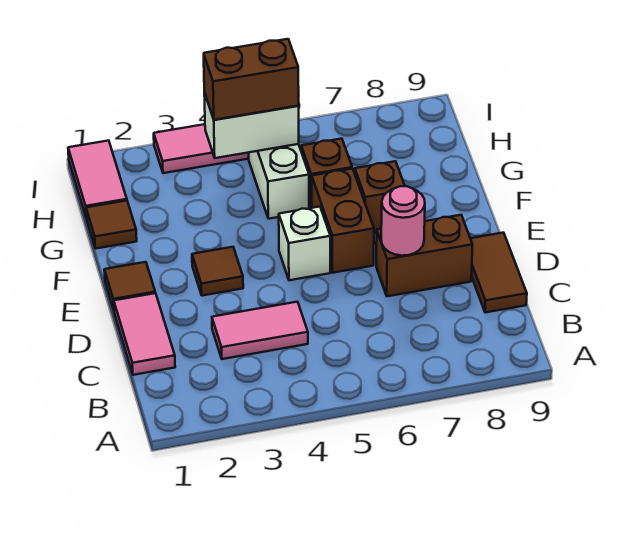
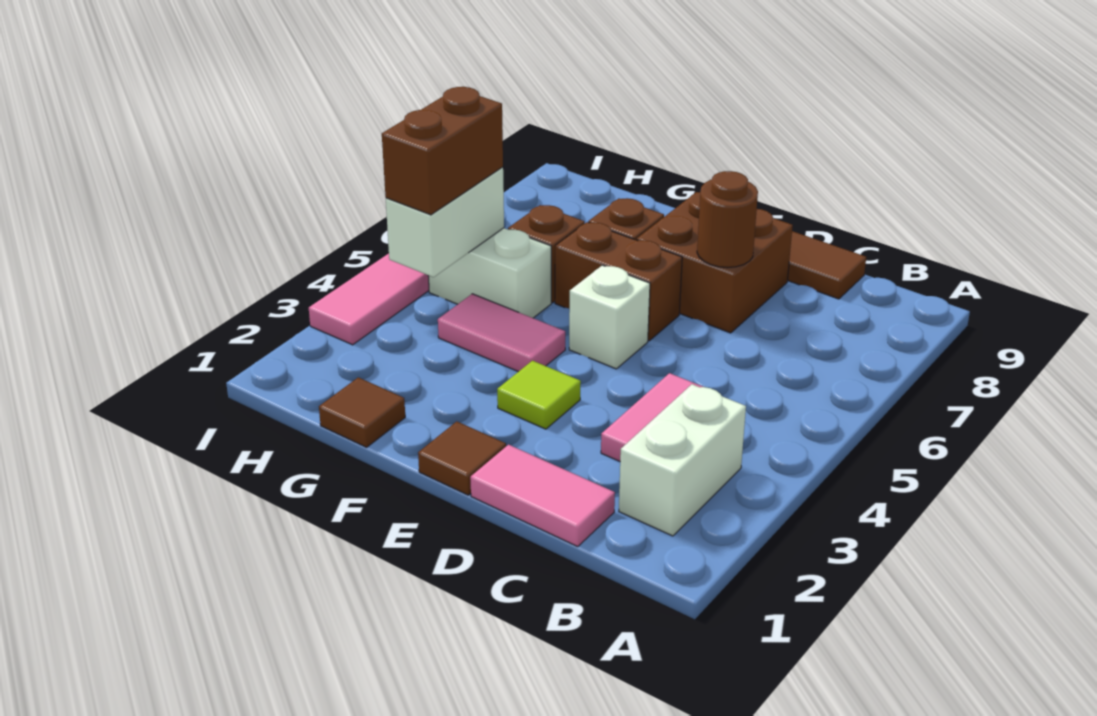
none -> white 1x2 brick [619,384,746,536]
brown 1x2 brick [376,215,473,296] -> brown 2x2 brick [637,192,793,333]
pink 1x1 round brick [381,186,425,256] -> brown 1x1 round brick [697,171,758,268]
brown 1x1 tile [192,247,243,296] -> lime 1x1 tile [497,361,581,429]
pink 1x2 tile [68,141,127,218] -> pink 1x2 tile moved to [438,294,565,372]

